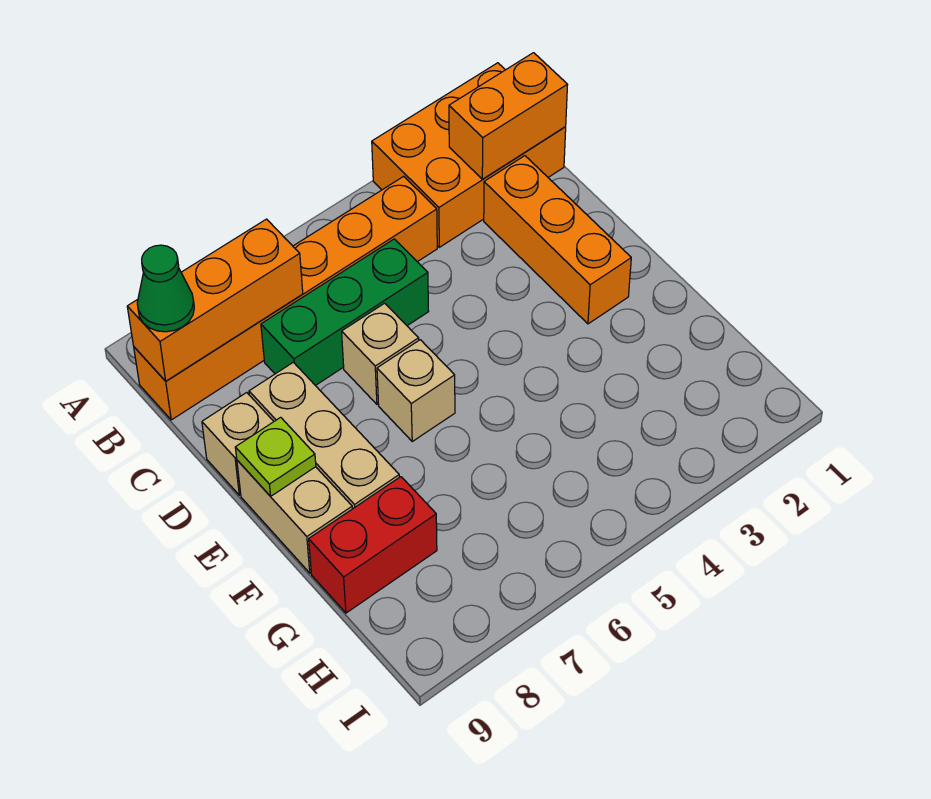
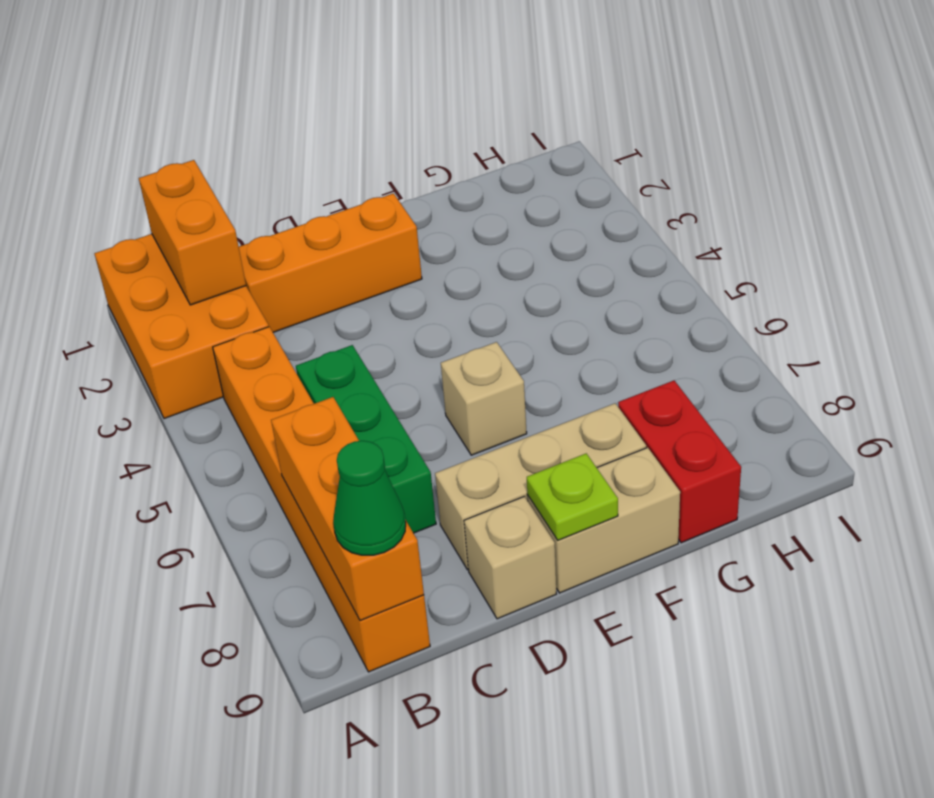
tan 1x1 brick [342,303,419,404] -> none

